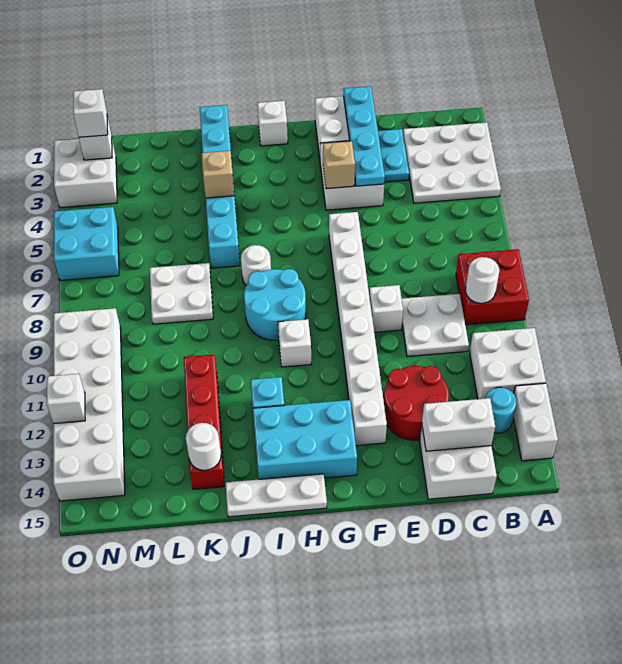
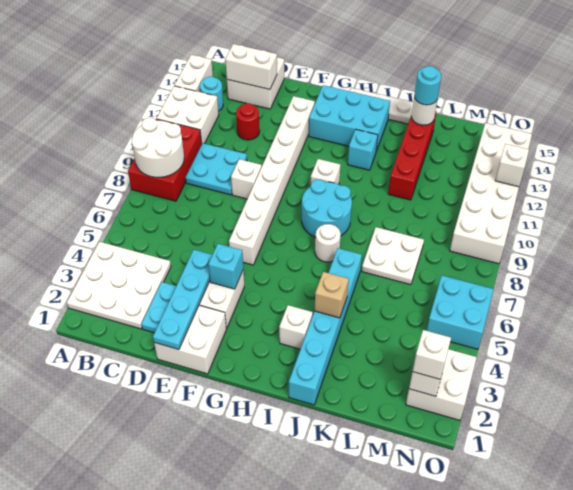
red 2x2 brick [456,249,529,325] -> red 2x3 brick [128,119,202,201]
white 1x1 round brick [466,257,499,303] -> white 2x2 round brick [132,118,184,177]
white 2x2 plate [402,294,469,357] -> cyan 2x2 plate [186,143,247,195]
red 2x2 round brick [384,366,449,440] -> red 1x1 round brick [236,104,260,140]
tan 1x1 brick [323,141,355,189] -> cyan 1x1 brick [208,244,243,289]
white 1x1 brick [257,101,288,146] -> white 1x1 brick moved to [279,305,313,349]
none -> cyan 1x1 round brick [414,66,441,105]

